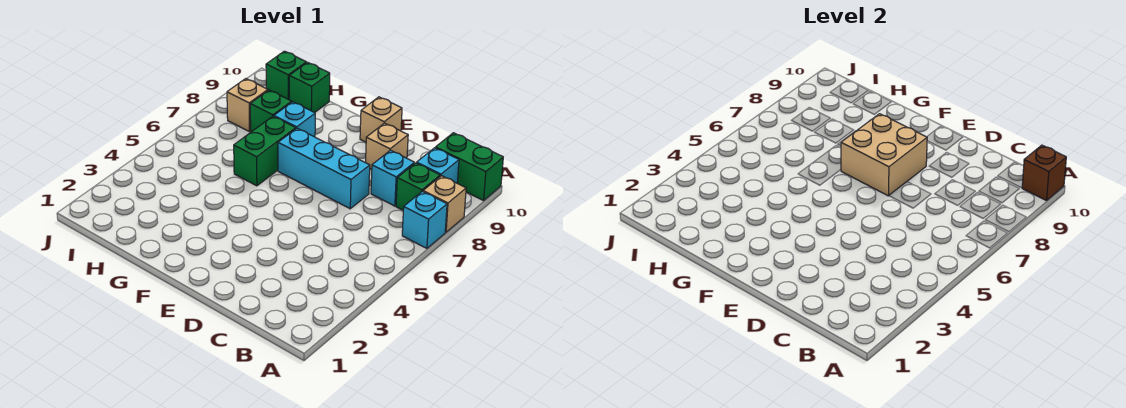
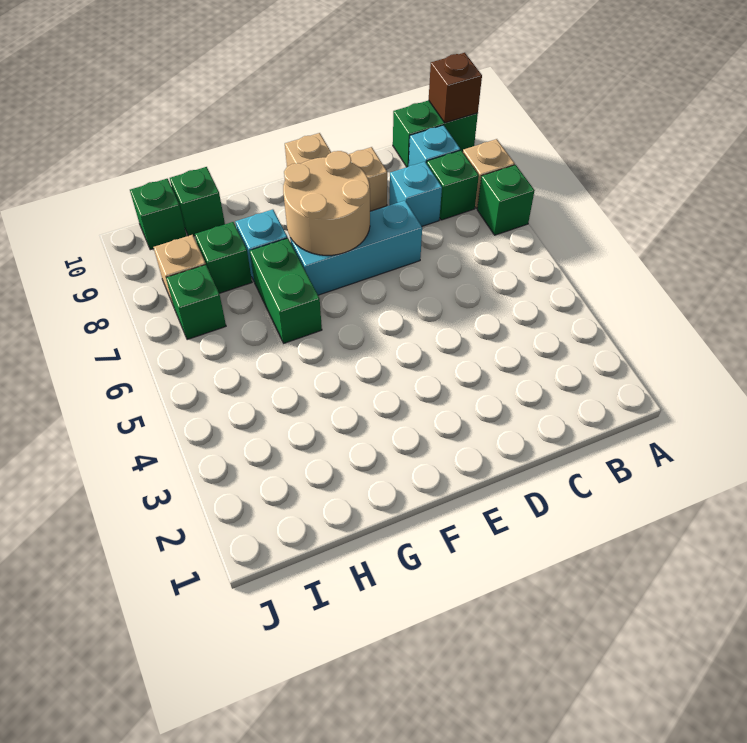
cyan 1x1 brick [402,191,447,248] -> green 1x1 brick [477,165,535,235]
tan 2x2 brick [841,114,927,196] -> tan 2x2 round brick [283,151,370,255]
none -> green 1x1 brick [166,265,226,340]

